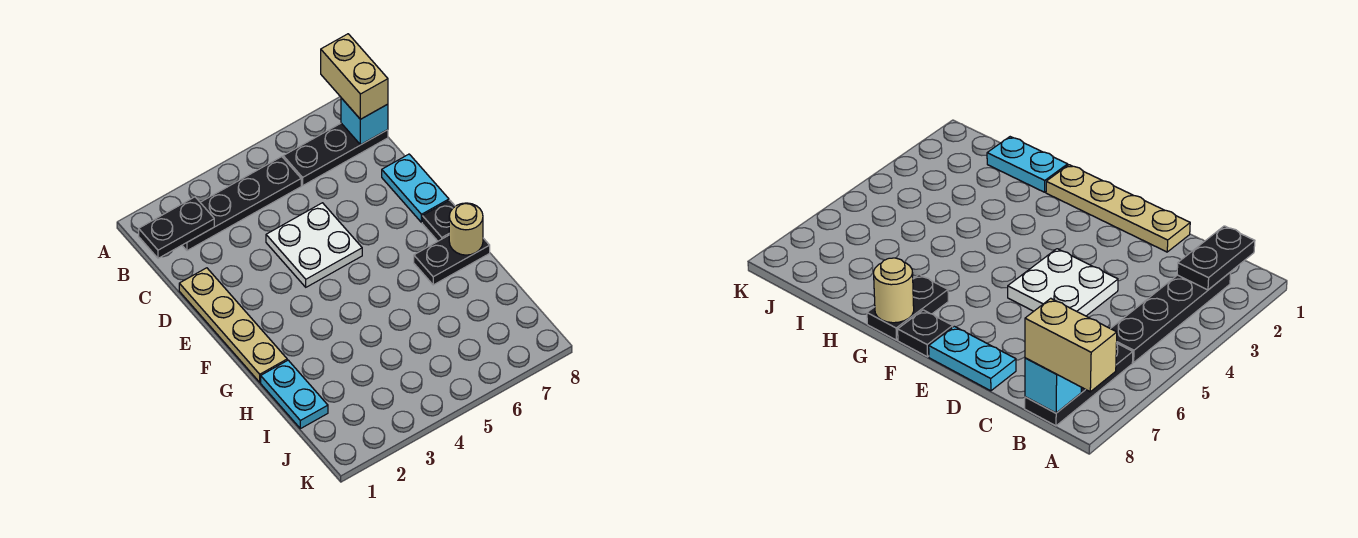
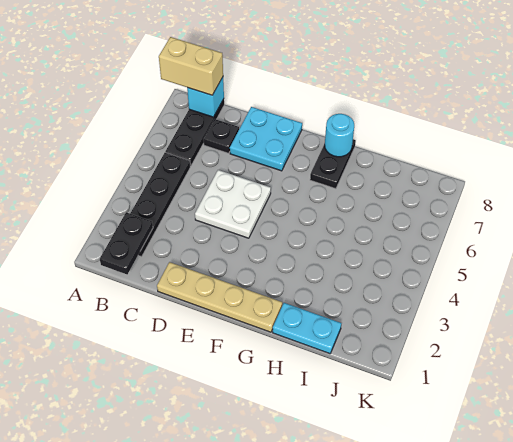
cyan 1x2 plate [382,154,449,222] -> cyan 2x2 plate [230,107,302,171]
black 1x1 plate [422,200,455,241] -> black 1x1 plate moved to [203,119,239,153]
tan 1x1 round brick [449,203,483,255] -> cyan 1x1 round brick [325,114,354,157]

